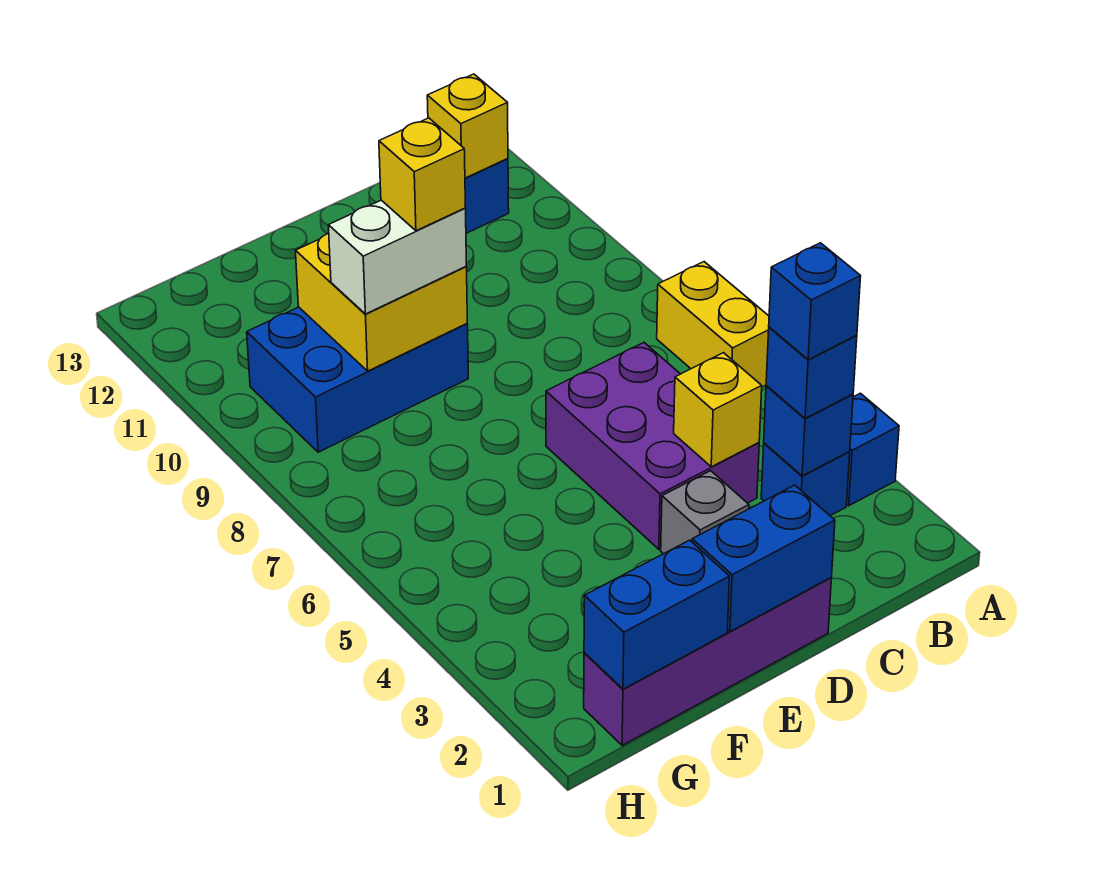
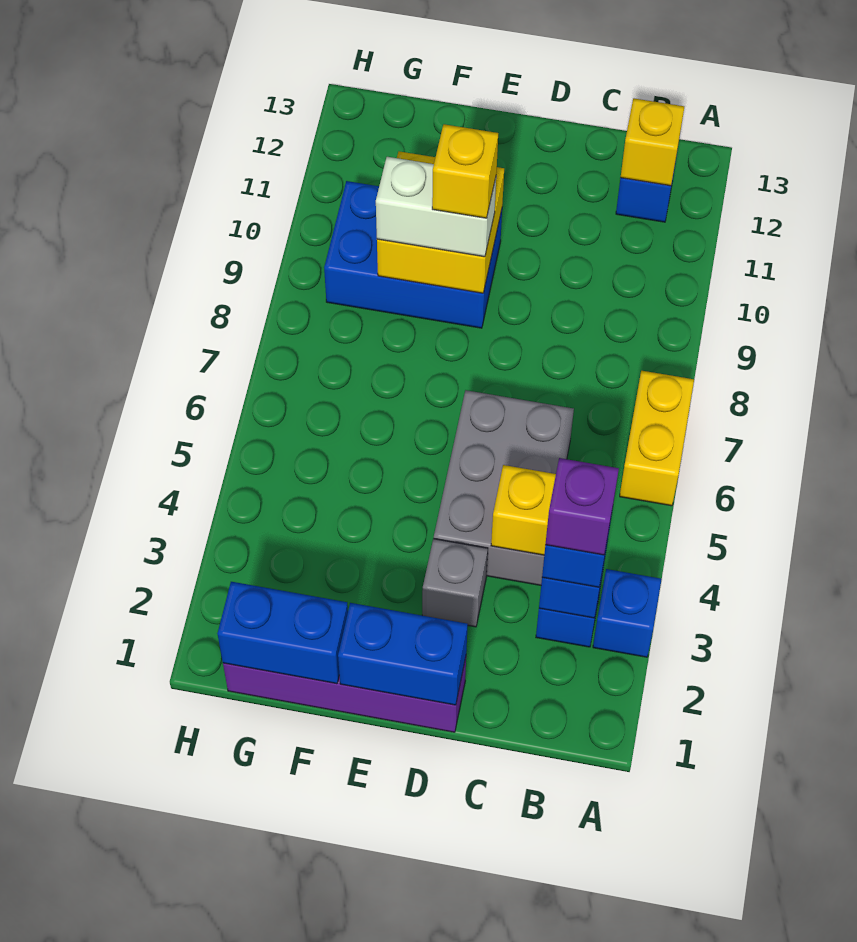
blue 1x1 brick [769,243,861,360] -> purple 1x1 brick [545,458,619,555]
purple 2x3 brick [546,343,759,549] -> grey 2x3 brick [434,390,574,585]

